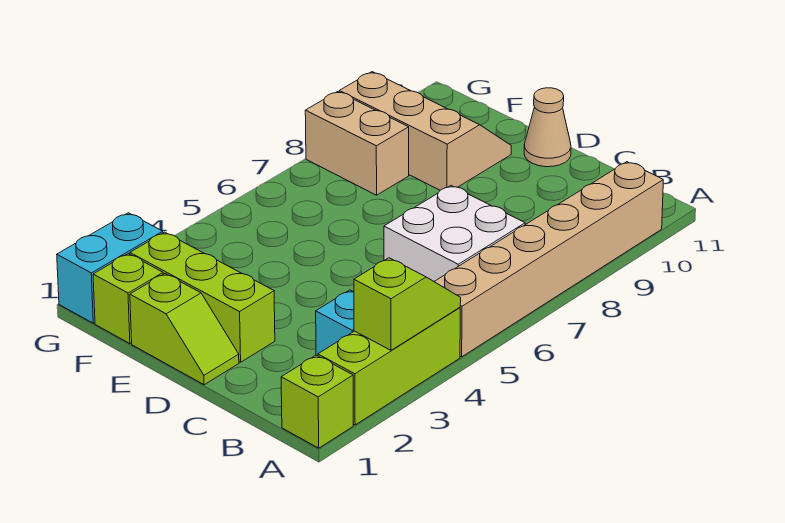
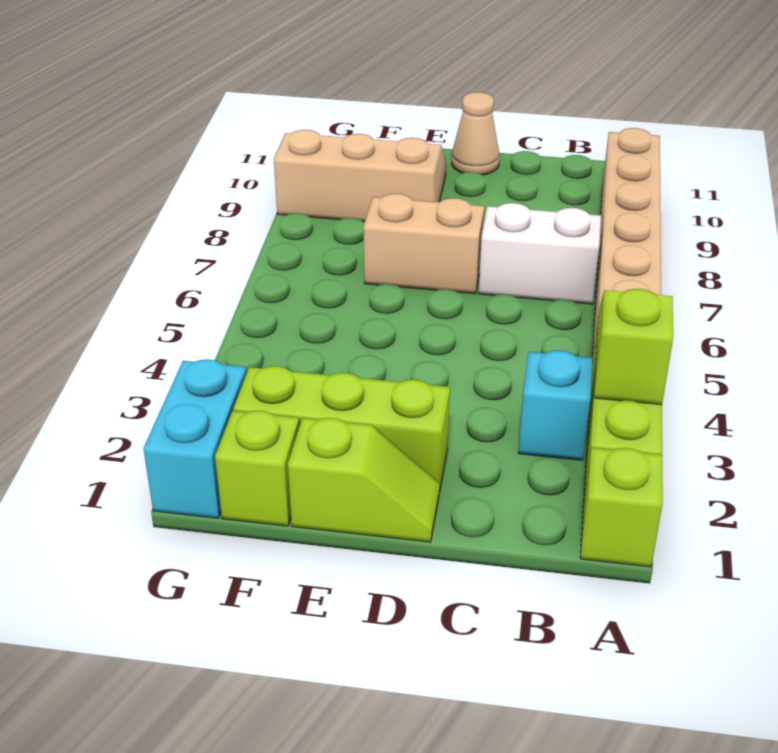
white 2x2 brick [384,186,525,281] -> white 1x2 brick [479,203,601,304]
tan 1x2 brick [305,92,409,195] -> tan 1x2 brick moved to [363,194,484,294]

